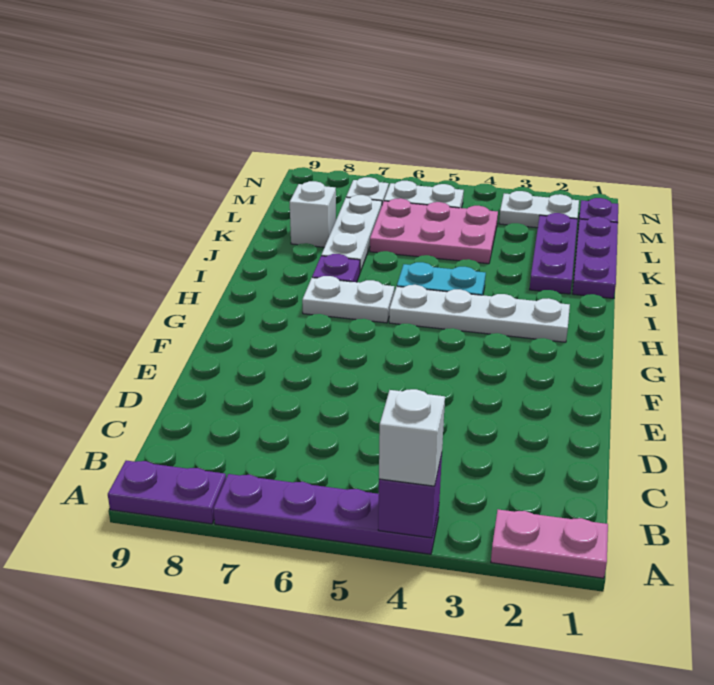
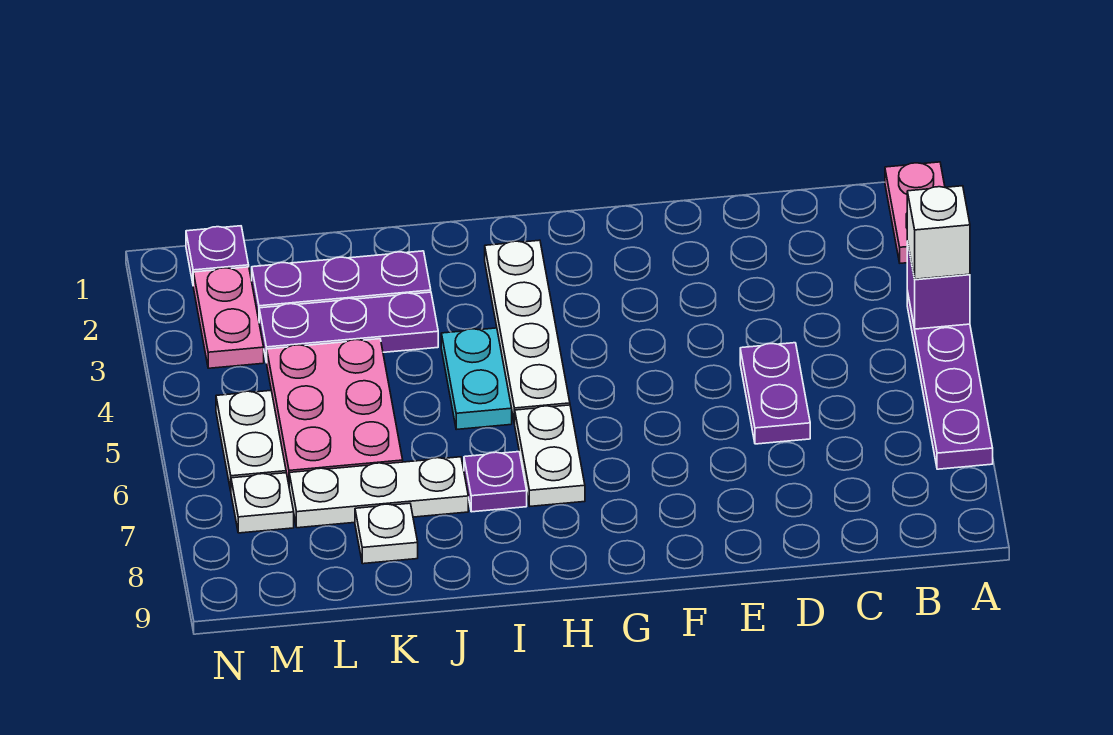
purple 1x2 plate [108,461,226,524] -> purple 1x2 plate moved to [740,343,810,444]
purple 1x3 plate [573,217,618,299] -> purple 1x3 plate moved to [259,292,438,363]
white 1x1 brick [290,181,336,247] -> white 1x1 plate [355,503,418,564]
white 1x2 plate [499,191,579,228] -> pink 1x2 plate [193,267,264,368]

